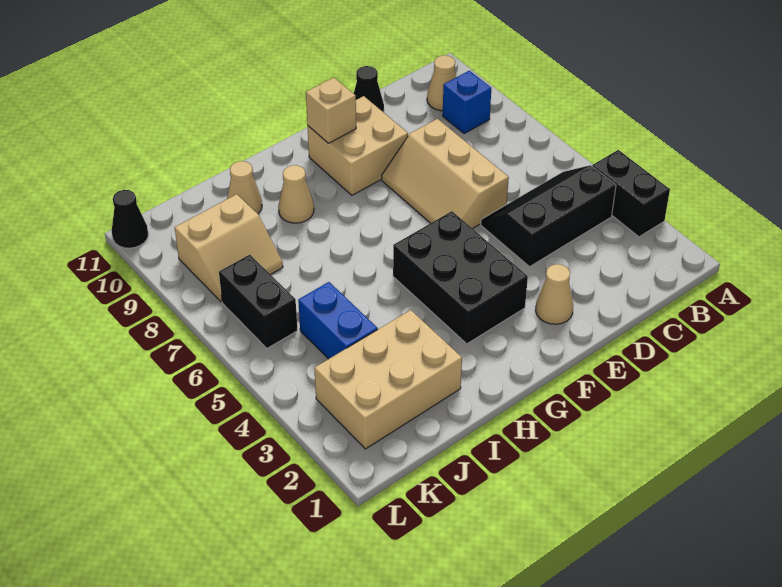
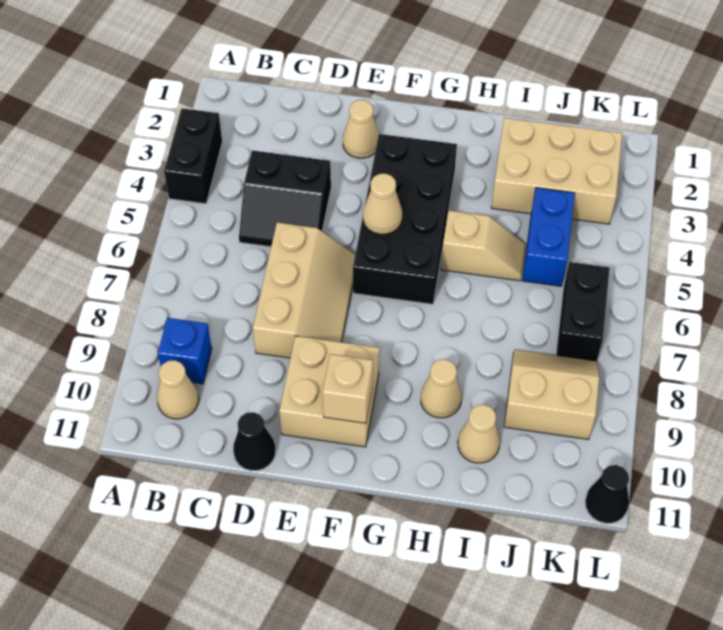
black 2x3 slope [481,165,616,267] -> black 2x2 slope [239,150,331,247]
black 2x3 brick [393,211,528,344] -> black 2x4 brick [353,134,457,304]
none -> tan 1x1 cone [363,174,402,234]
none -> tan 1x2 slope [441,210,526,281]

